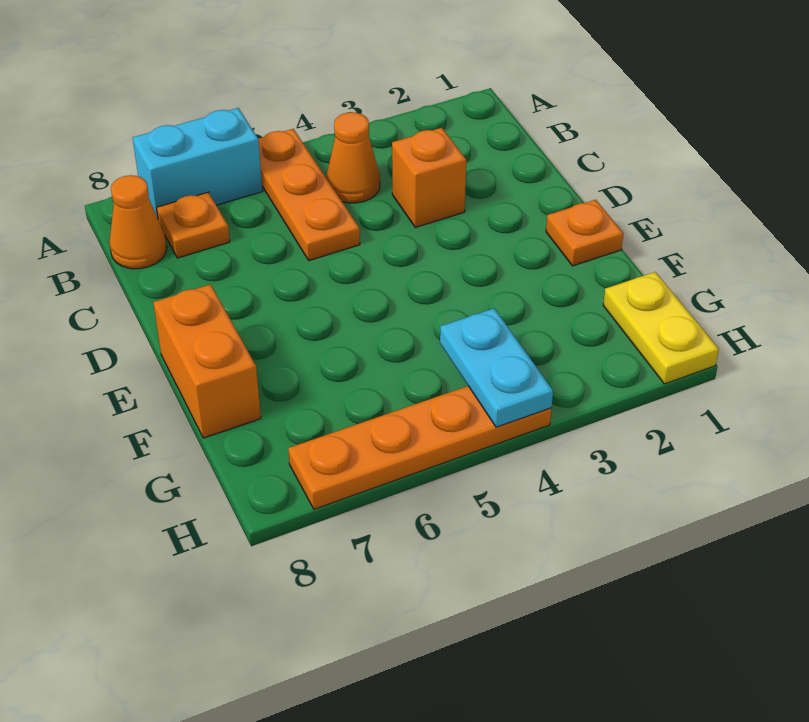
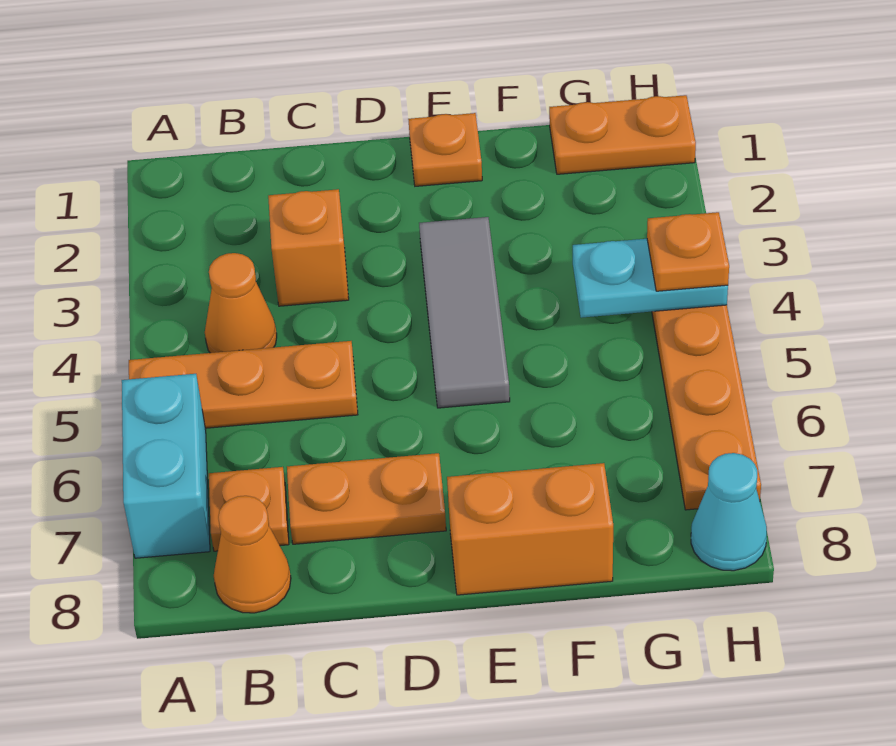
none -> orange 1x2 plate [287,453,446,544]
none -> grey 1x3 tile [419,217,510,408]
yellow 1x2 plate [603,272,719,384] -> orange 1x2 plate [549,95,696,174]
none -> orange 1x1 plate [647,212,729,291]
none -> cyan 1x1 cone [691,453,767,571]

